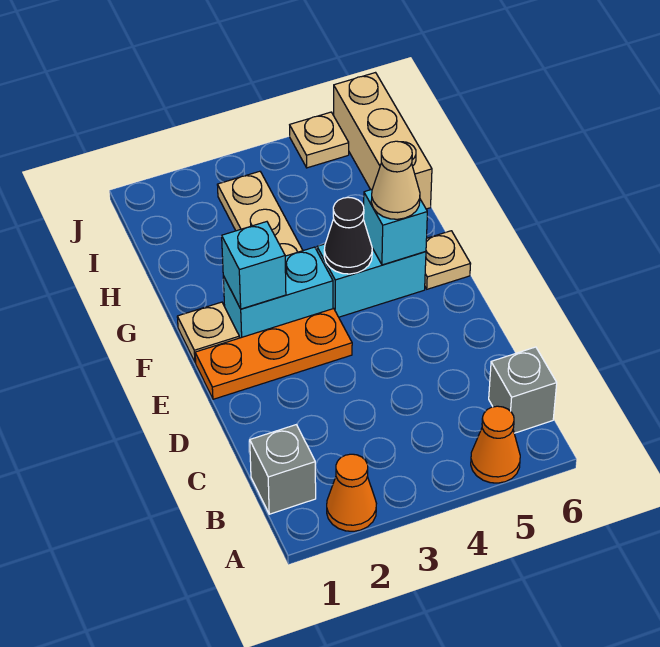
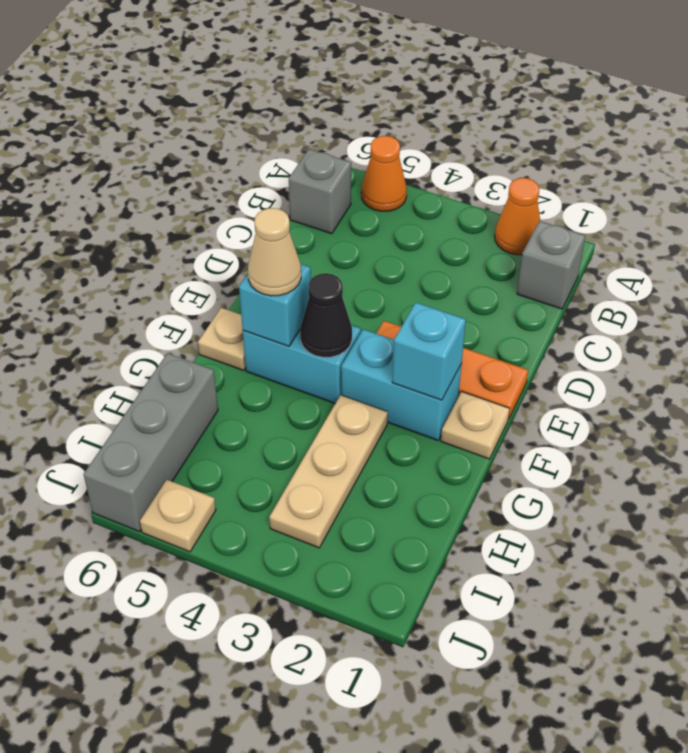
tan 1x3 brick [334,73,432,209] -> grey 1x3 brick [84,353,218,532]

